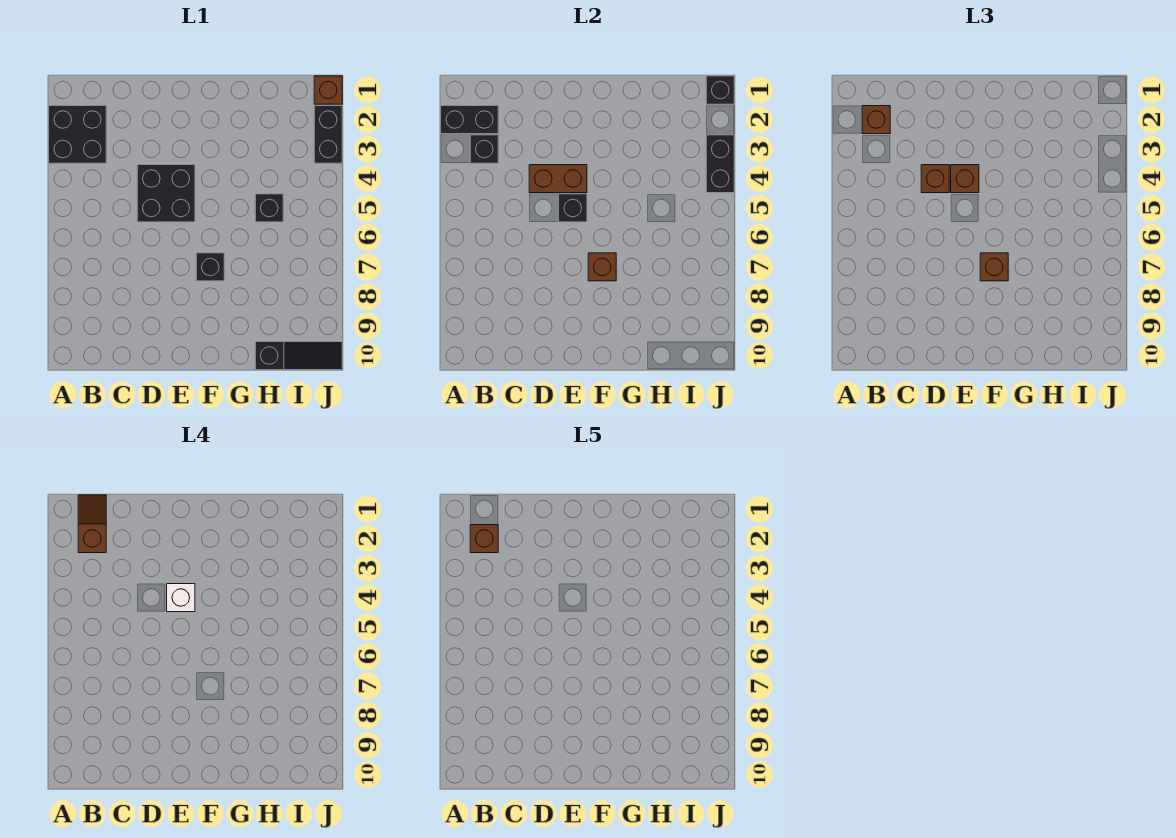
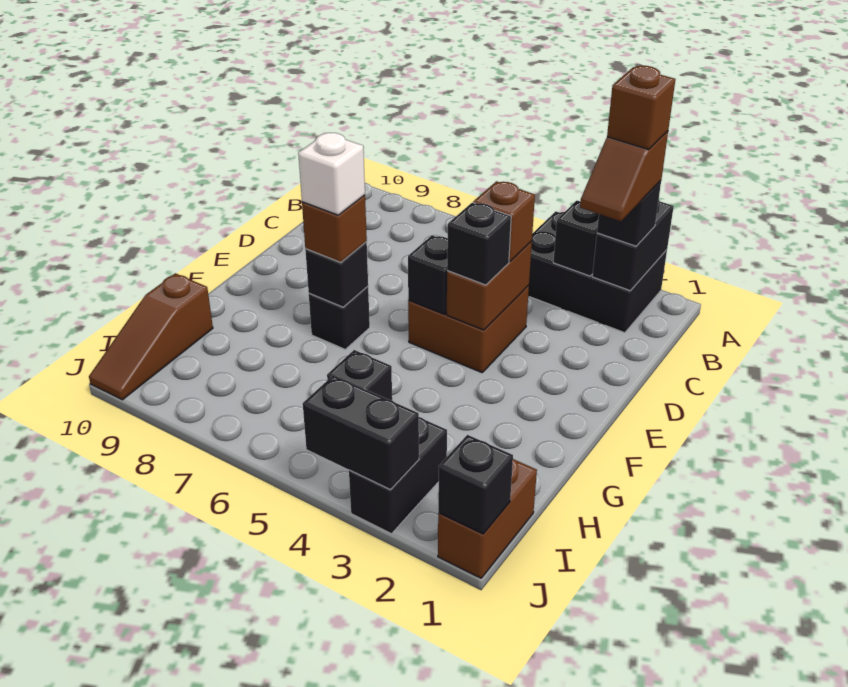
black 2x2 brick [49,106,106,163] -> black 2x3 brick [528,211,667,333]
brown 1x2 slope [78,495,106,553] -> brown 1x2 slope turned to [580,131,668,221]
brown 1x1 brick [862,106,890,134] -> black 1x1 brick [597,181,661,246]
black 2x2 brick [137,165,195,222] -> brown 2x2 brick [408,285,529,373]
brown 1x1 brick [951,165,979,193] -> black 1x1 brick [447,203,511,285]
white 1x1 brick [167,584,195,612] -> white 1x1 brick moved to [298,133,365,215]
brown 1x1 brick [588,253,616,281] -> black 1x1 brick [305,242,368,307]
black 1x3 slope [255,342,342,370] -> brown 1x3 slope [89,273,213,400]
brown 1x1 brick [314,76,342,104] -> brown 1x2 brick [438,459,537,578]
black 1x2 brick [314,106,342,163] -> black 1x2 brick turned to [349,417,447,534]

